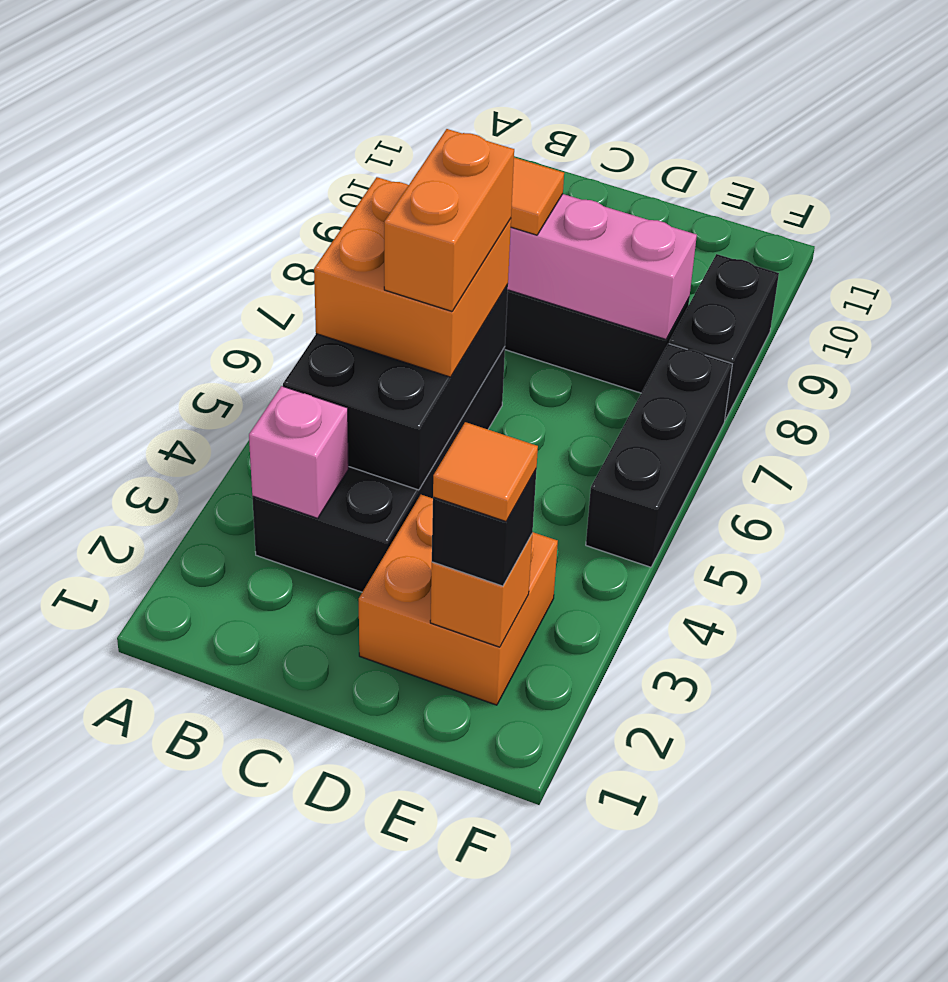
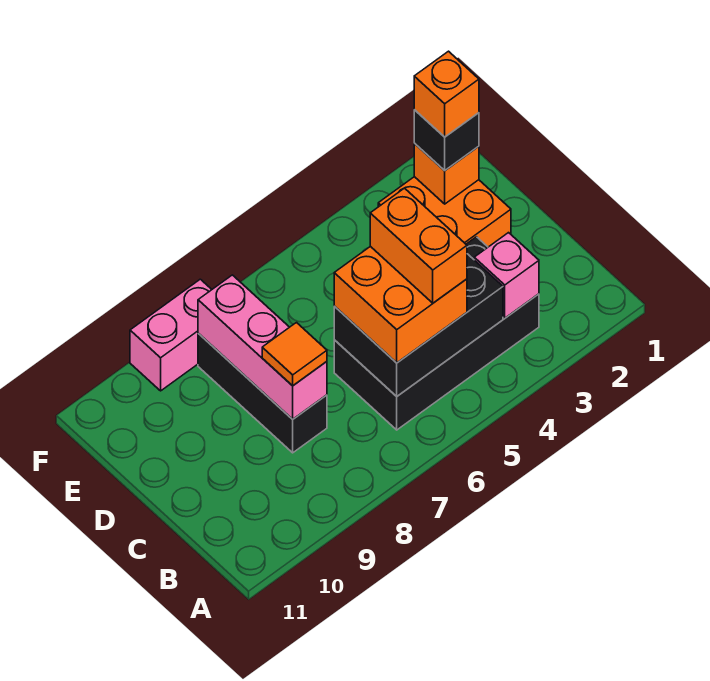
orange 1x2 brick [384,129,514,311] -> orange 1x2 brick turned to [370,188,467,303]
orange 1x1 tile [433,422,538,521] -> orange 1x1 brick [414,51,479,137]
black 1x3 brick [586,344,732,567] -> none
black 1x2 brick [669,254,779,420] -> pink 1x2 brick [130,279,212,391]

